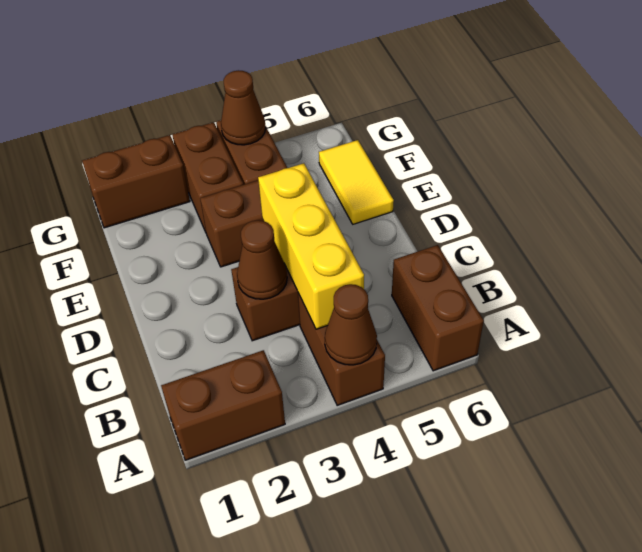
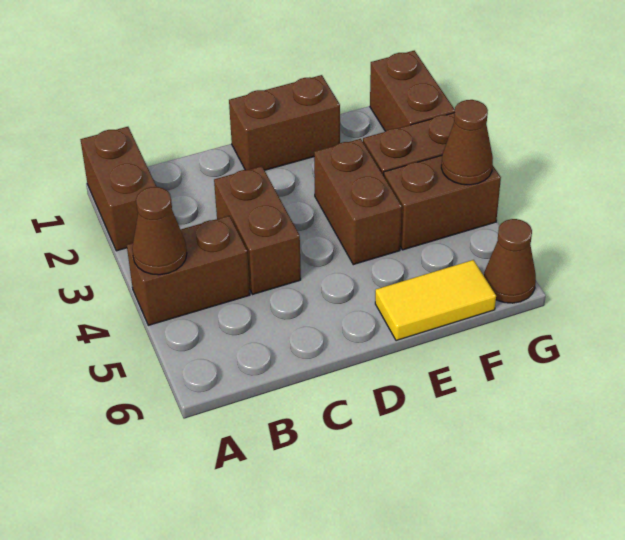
brown 1x2 brick [392,245,484,371] -> brown 1x2 brick moved to [229,75,340,170]
yellow 1x3 brick [258,163,364,329] -> none
brown 1x1 cone [237,220,287,299] -> brown 1x1 cone moved to [484,219,536,303]

